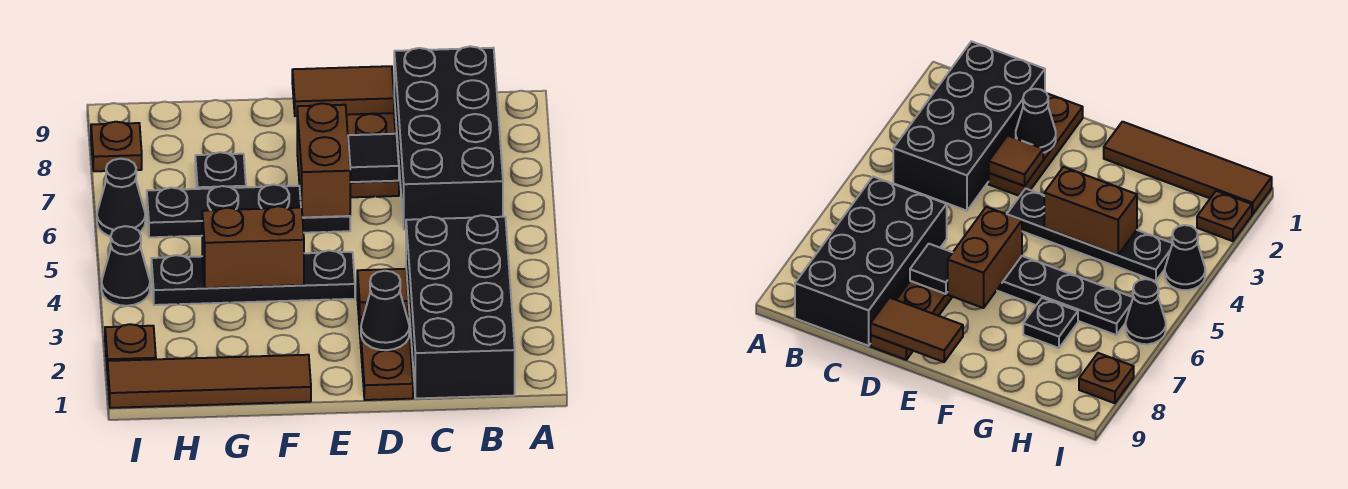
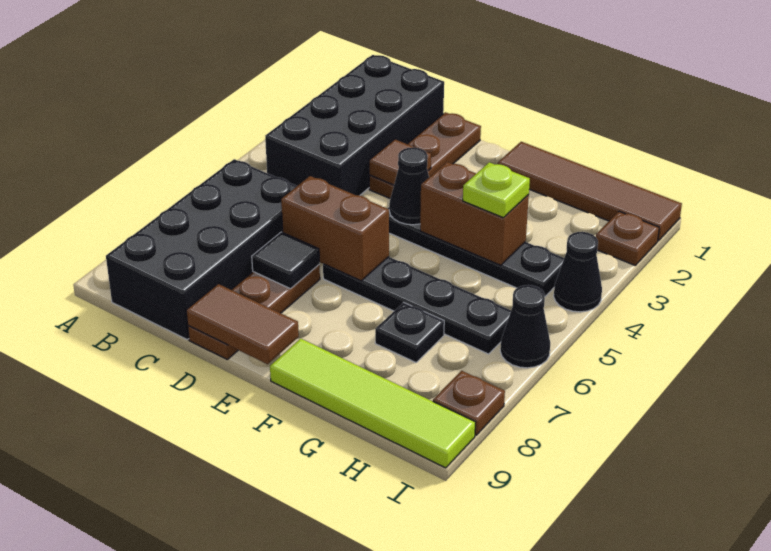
black 1x1 cone [361,271,409,350] -> black 1x1 cone moved to [389,147,429,225]
brown 1x2 brick [297,103,350,217] -> brown 1x2 brick turned to [281,176,389,281]
none -> lime 1x4 tile [270,339,475,468]
none -> lime 1x1 plate [463,162,530,217]

